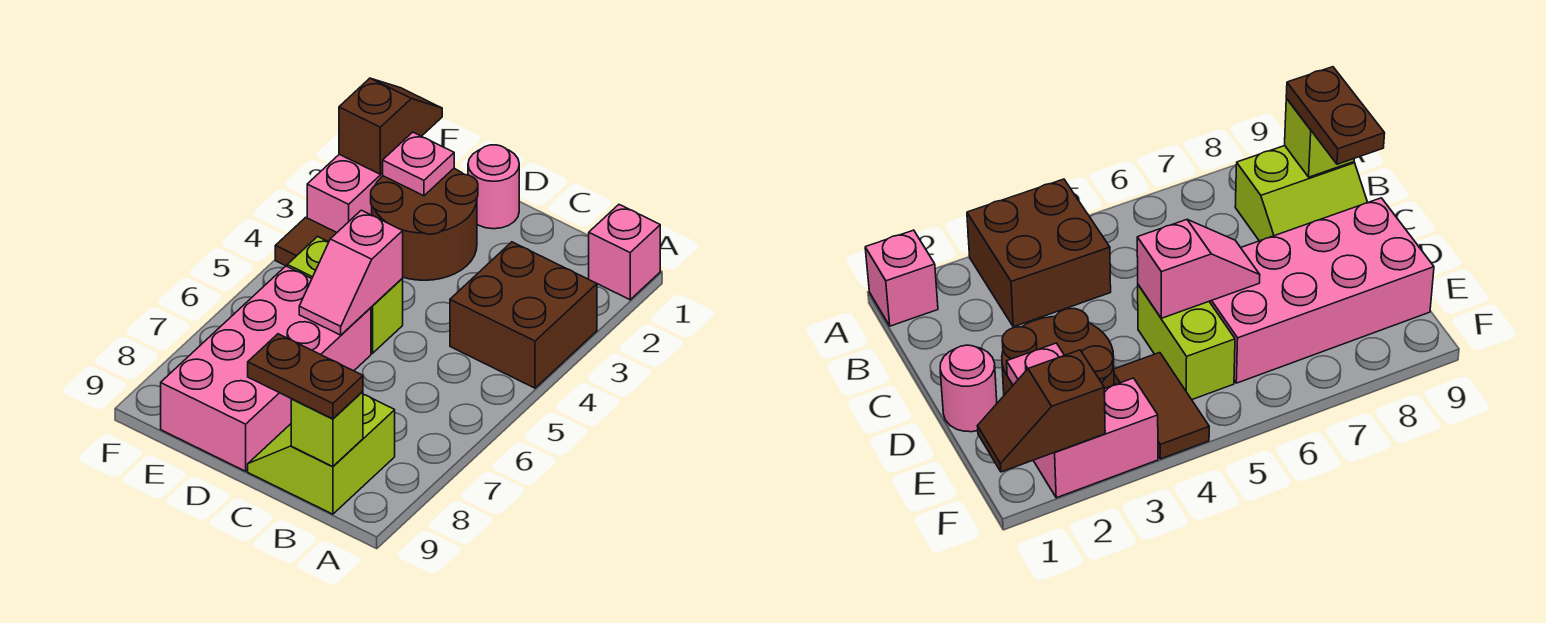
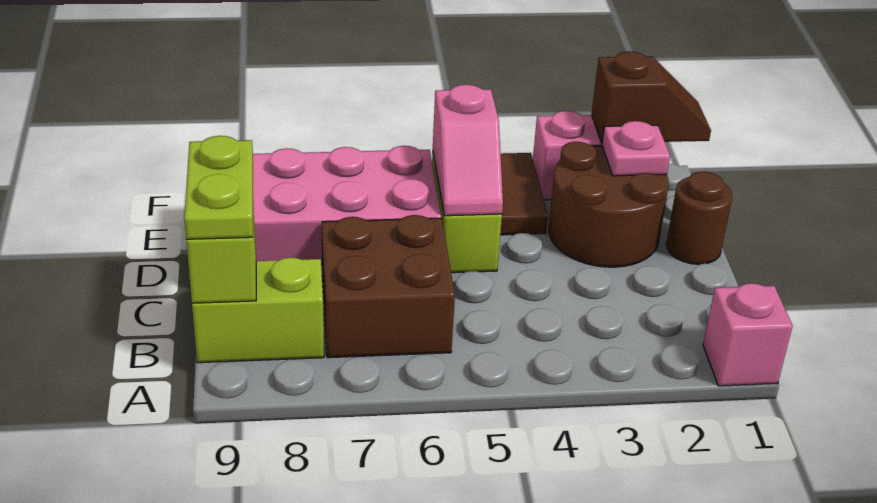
brown 2x2 brick [450,242,597,388] -> brown 2x2 brick moved to [322,215,455,358]
brown 1x2 plate [248,334,363,419] -> lime 1x2 plate [184,136,253,239]
pink 1x1 round brick [468,145,519,229] -> brown 1x1 round brick [666,172,733,264]
pink 1x2 slope [299,210,403,335] -> pink 1x2 slope turned to [433,84,503,216]

